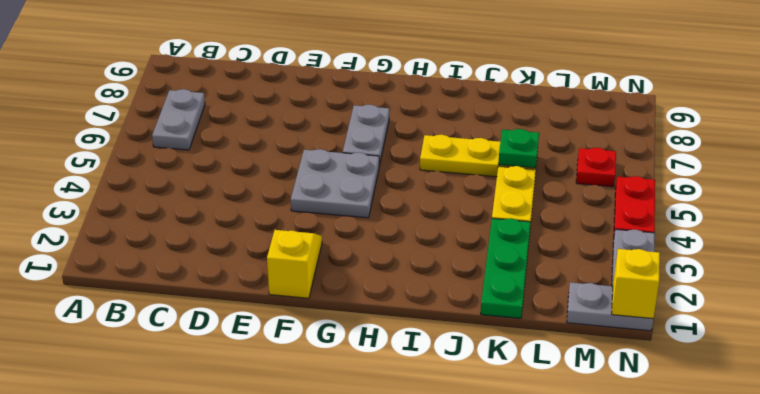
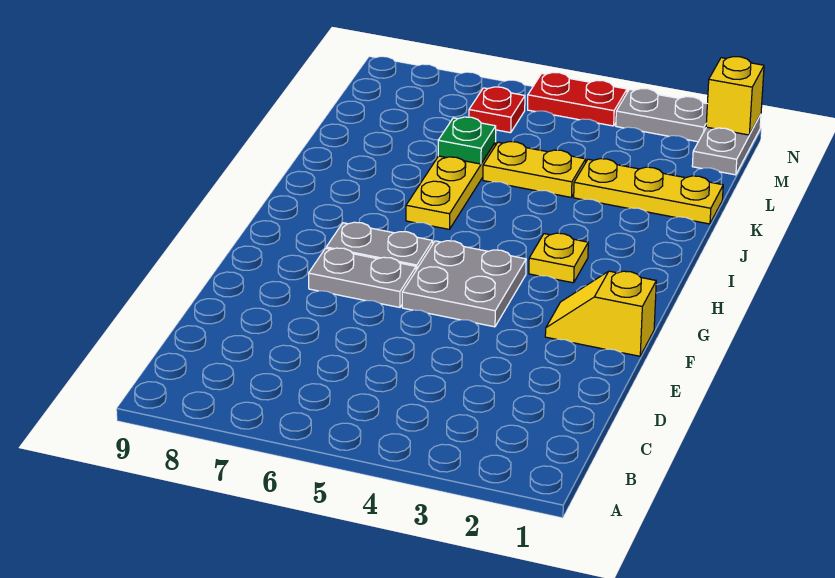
grey 1x2 plate [152,89,205,150] -> grey 1x2 plate moved to [309,248,416,307]
none -> yellow 1x1 plate [529,233,588,283]
green 1x3 plate [481,218,531,318] -> yellow 1x3 plate [574,159,723,224]

